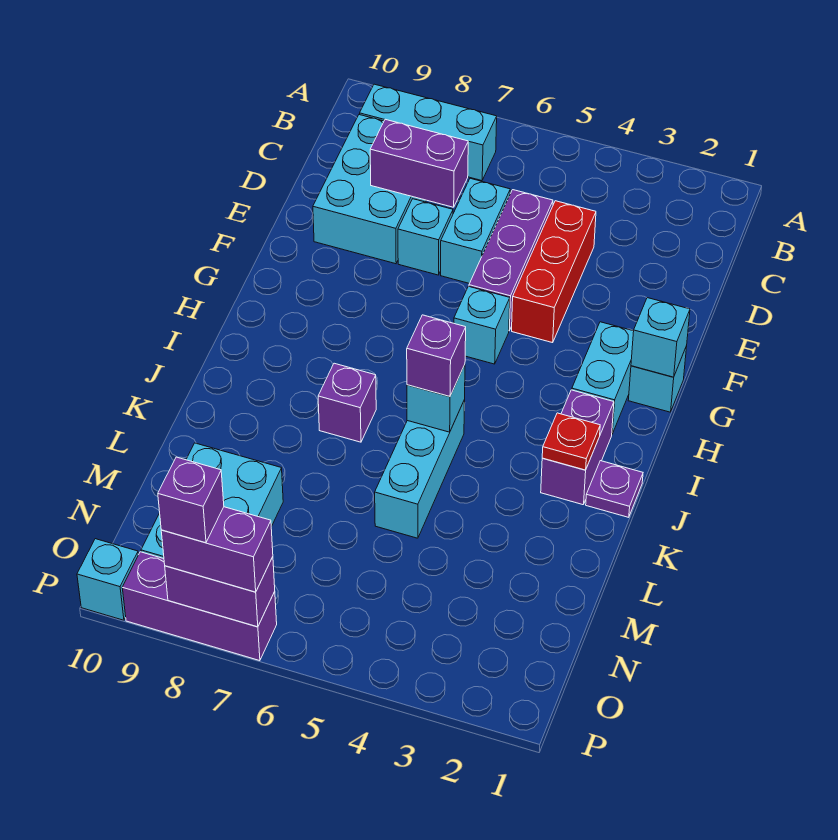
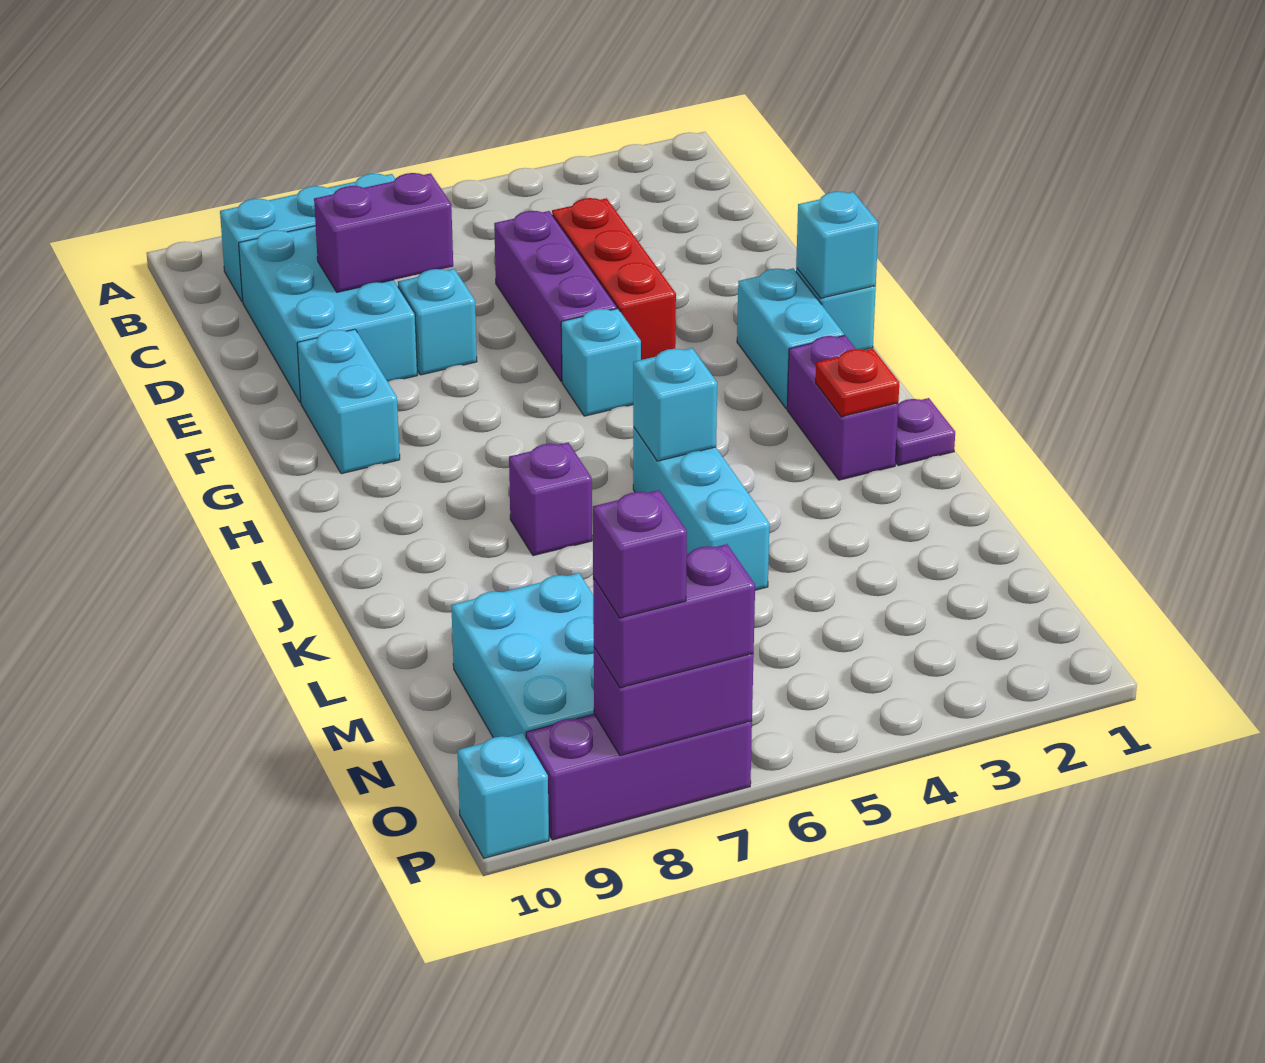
cyan 1x2 brick [441,178,510,283] -> cyan 1x2 brick moved to [297,329,400,474]
purple 1x1 brick [407,315,466,397] -> none

